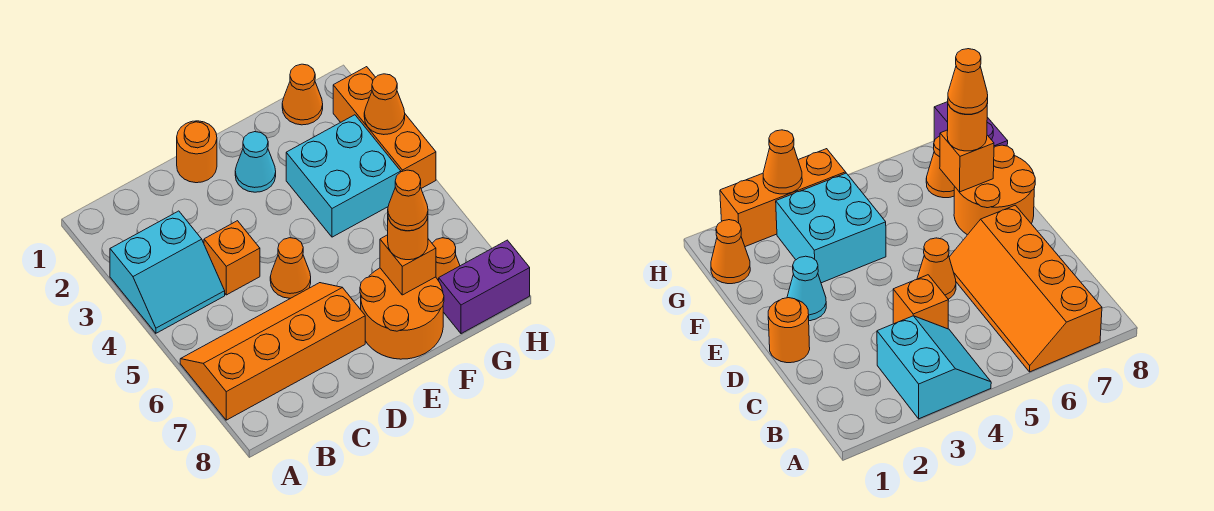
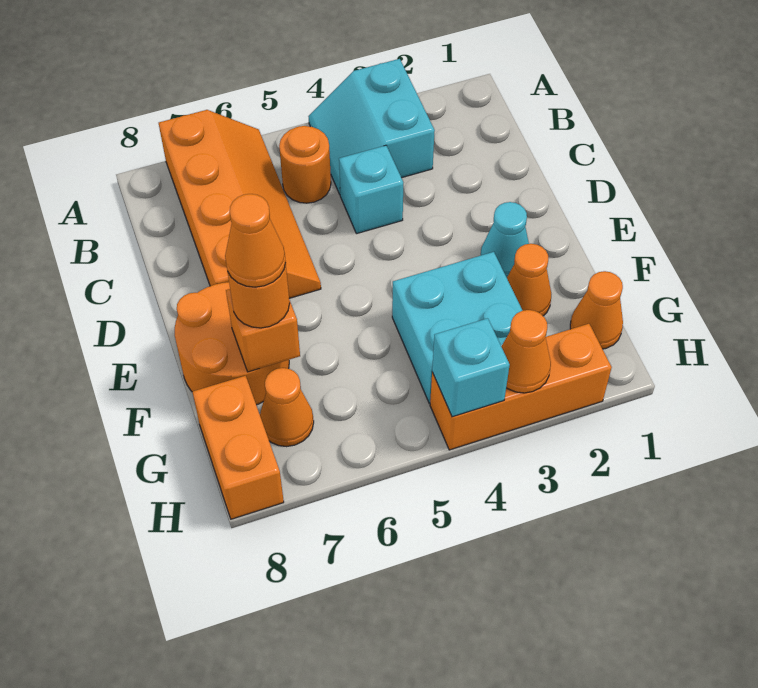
orange 1x1 brick [204,221,260,295] -> cyan 1x1 brick [339,145,403,234]
orange 1x1 round brick [177,121,217,183] -> orange 1x1 round brick moved to [279,126,331,203]
orange 1x1 cone [270,238,311,298] -> orange 1x1 cone moved to [507,244,551,316]
purple 1x2 brick [439,240,530,334] -> orange 1x2 brick [193,376,284,519]
none -> cyan 1x1 brick [432,318,510,417]

